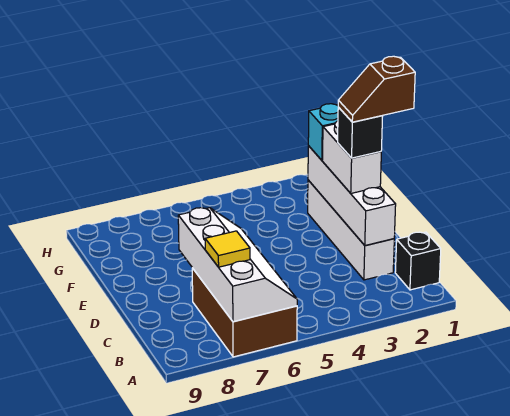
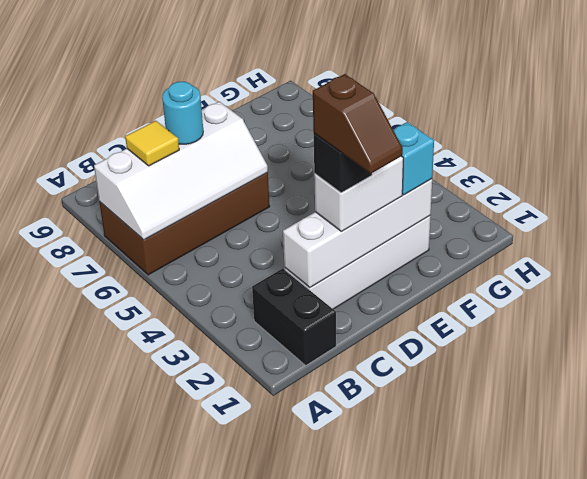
brown 2x3 brick [192,268,297,357] -> brown 2x4 brick [99,173,270,275]
black 1x1 brick [395,232,441,290] -> black 1x2 brick [252,269,336,365]
none -> cyan 1x1 round brick [162,82,203,144]
brown 1x2 slope [338,56,415,122] -> brown 1x2 slope turned to [313,74,403,173]

